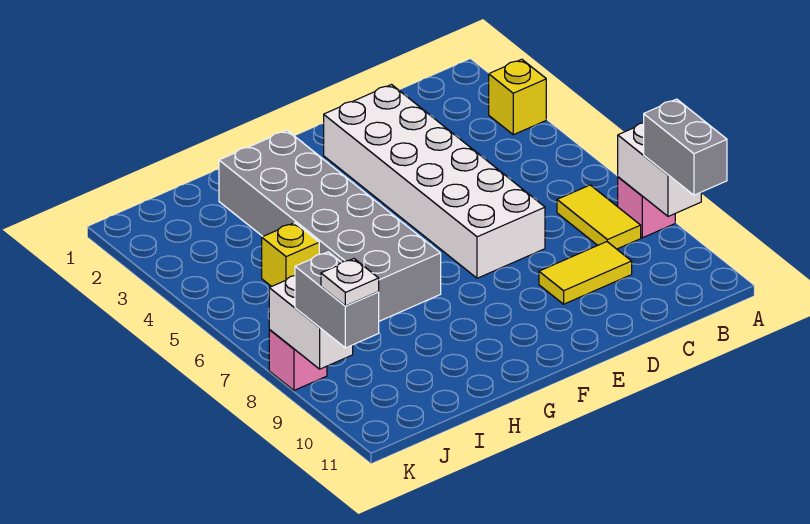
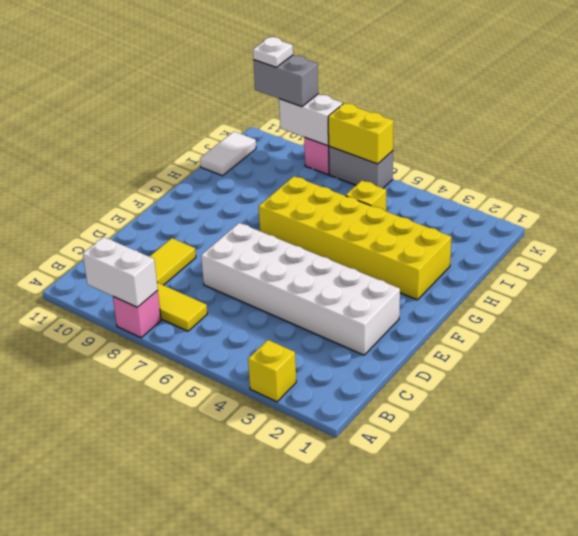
grey 1x2 brick [644,99,727,195] -> grey 1x2 brick moved to [329,146,393,188]
grey 2x6 brick [219,130,441,321] -> yellow 2x6 brick [259,176,451,300]
none -> white 1x2 tile [200,132,256,176]
none -> yellow 1x2 brick [328,103,394,164]

